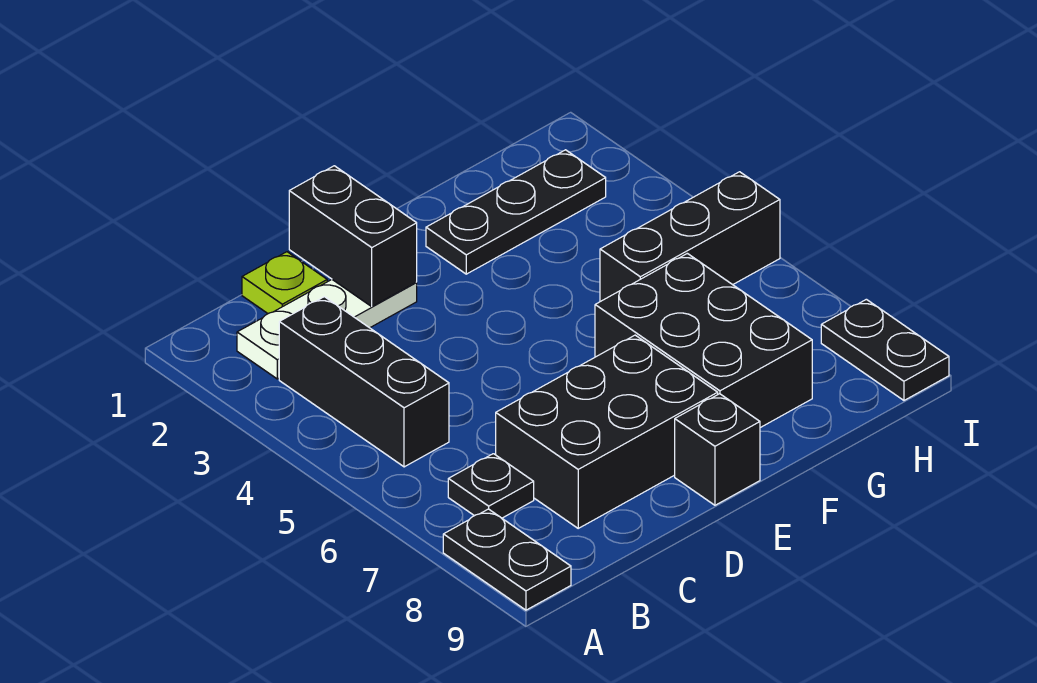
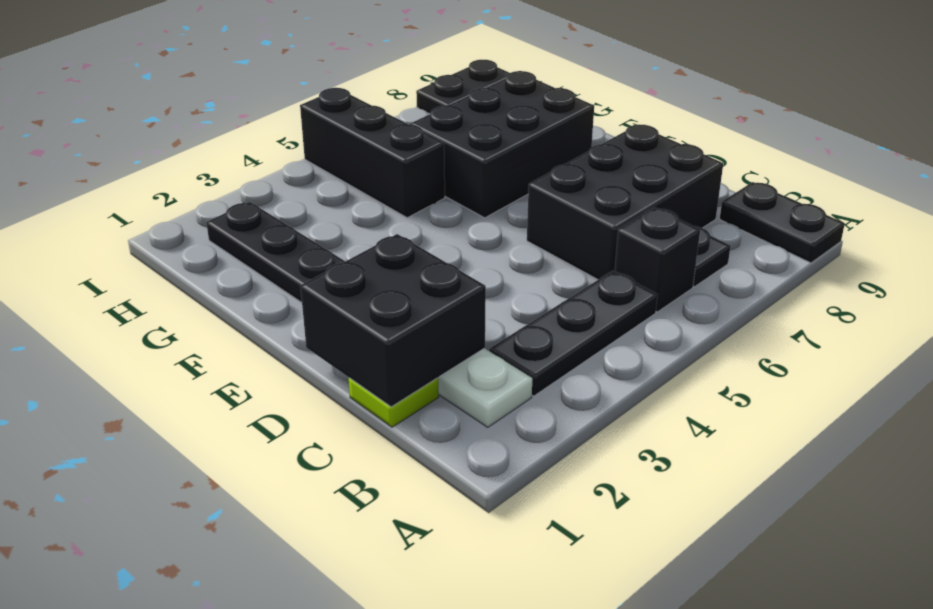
black 1x2 plate [443,509,571,610] -> black 1x2 plate turned to [720,182,845,263]
black 1x3 brick [279,297,449,467] -> black 1x3 plate [489,271,658,396]
black 2x3 brick [496,335,718,528] -> black 2x3 brick turned to [527,124,723,280]
black 1x2 brick [289,166,417,307] -> black 2x2 brick [300,234,486,407]
black 1x1 brick [675,394,760,505] -> black 1x1 brick moved to [615,207,700,312]

